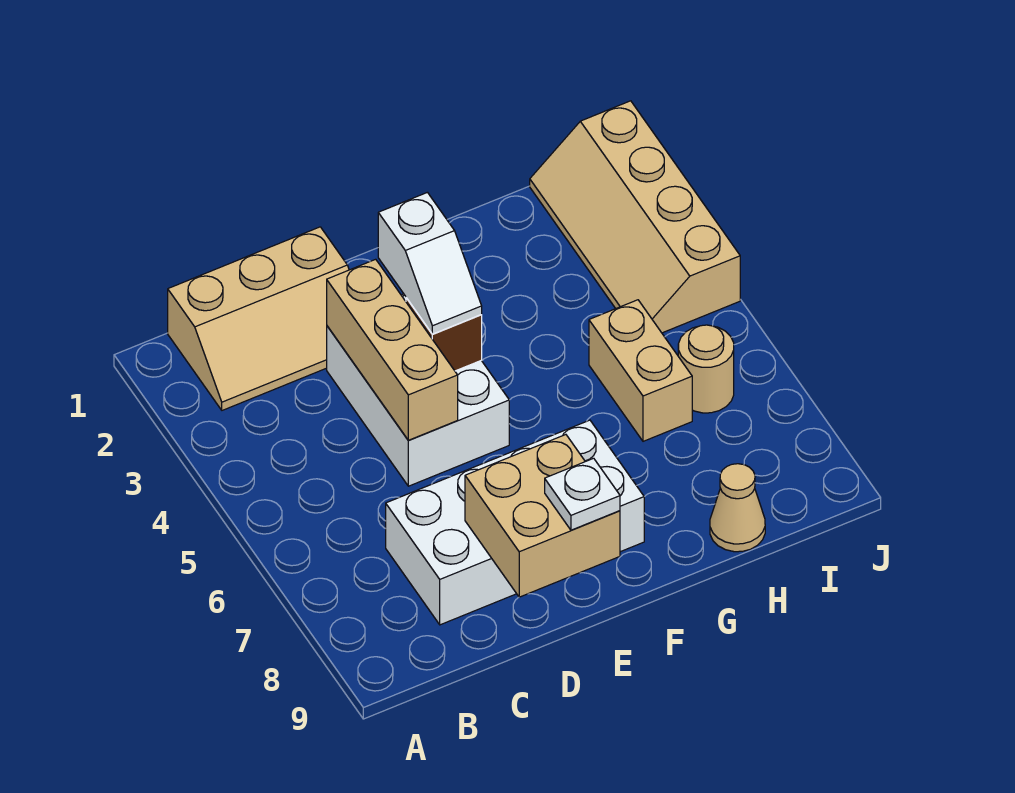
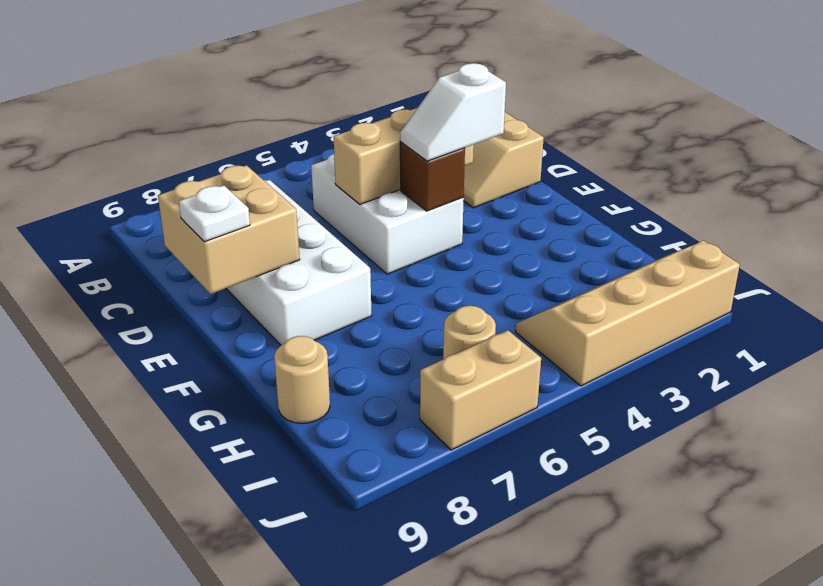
white 2x3 brick [327,294,509,486] -> white 2x3 brick turned to [311,154,464,274]
tan 1x2 brick [589,300,692,441] -> tan 1x2 brick moved to [420,330,541,450]
tan 1x1 cone [710,464,765,552] -> tan 1x1 round brick [274,336,330,423]

